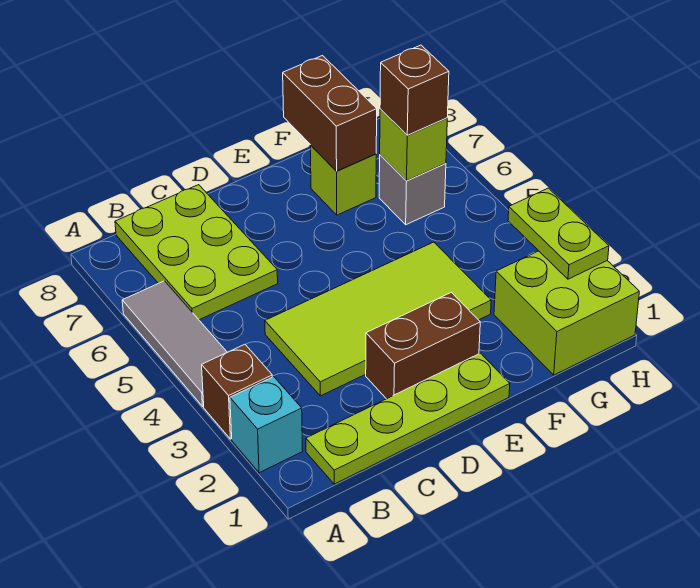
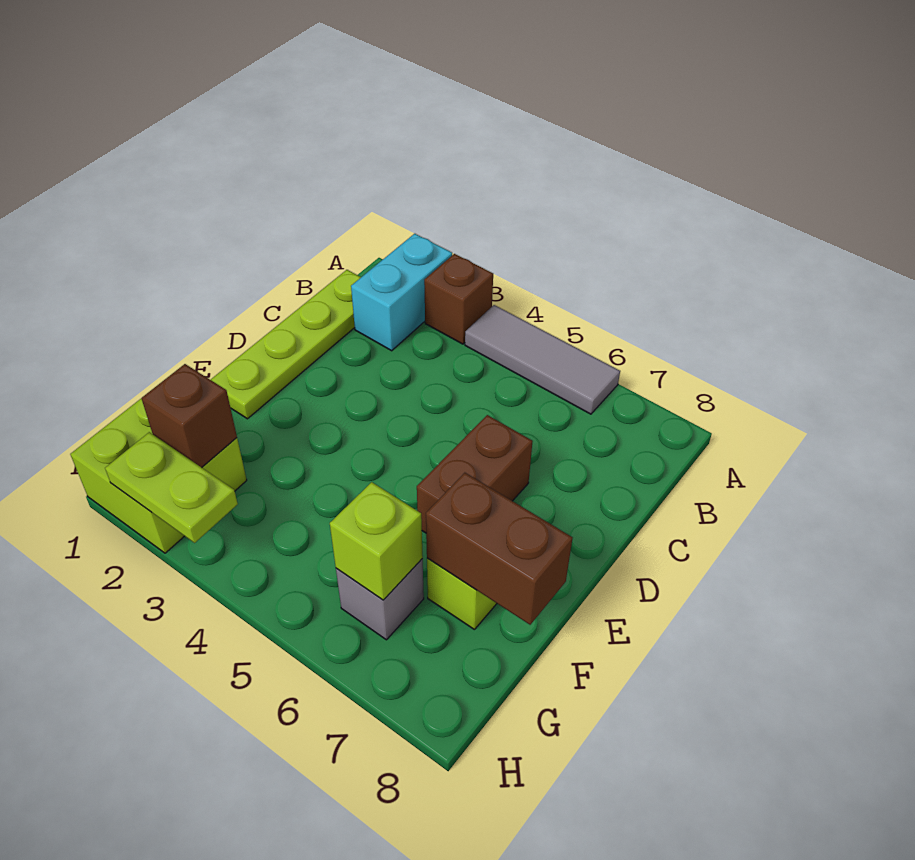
cyan 1x1 brick [230,377,303,473] -> cyan 1x2 brick [351,234,452,351]
lime 2x3 plate [115,185,278,320] -> none
lime 2x4 tile [265,242,491,396] -> none
brown 1x2 brick [366,292,480,399] -> brown 1x2 brick moved to [417,415,533,533]
brown 1x1 brick [380,45,449,135] -> brown 1x1 brick moved to [141,364,237,467]

